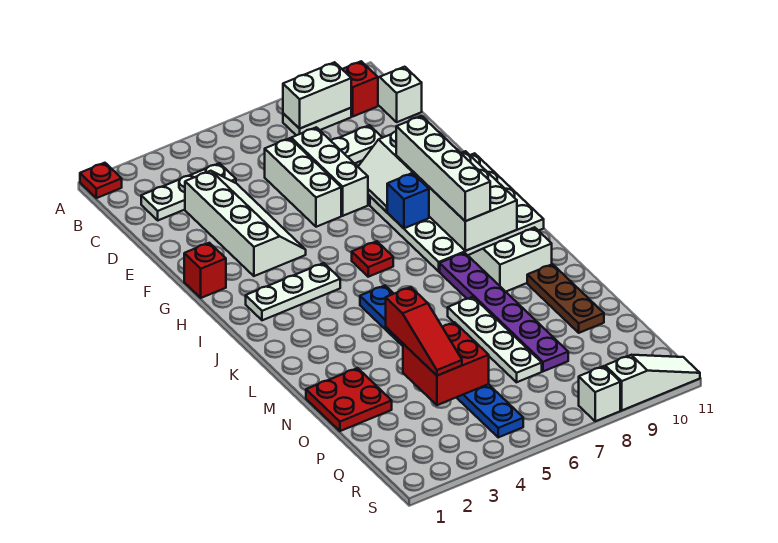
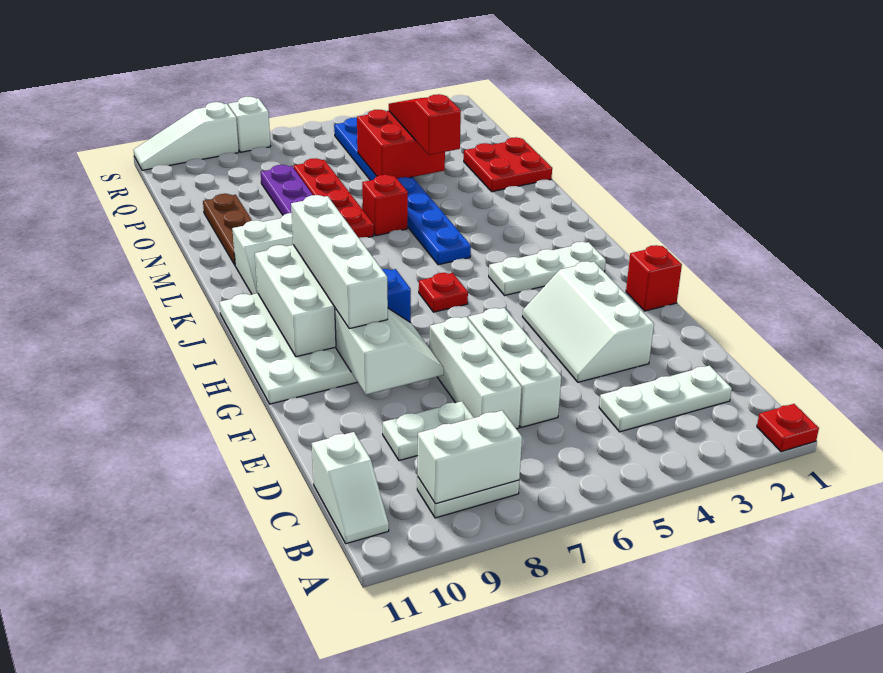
red 1x1 brick [342,61,378,116] -> red 1x1 brick moved to [362,175,408,236]
white 2x4 slope [185,171,306,276] -> white 2x3 slope [523,261,654,382]
white 1x4 plate [448,297,542,382] -> red 1x4 plate [293,158,374,238]

